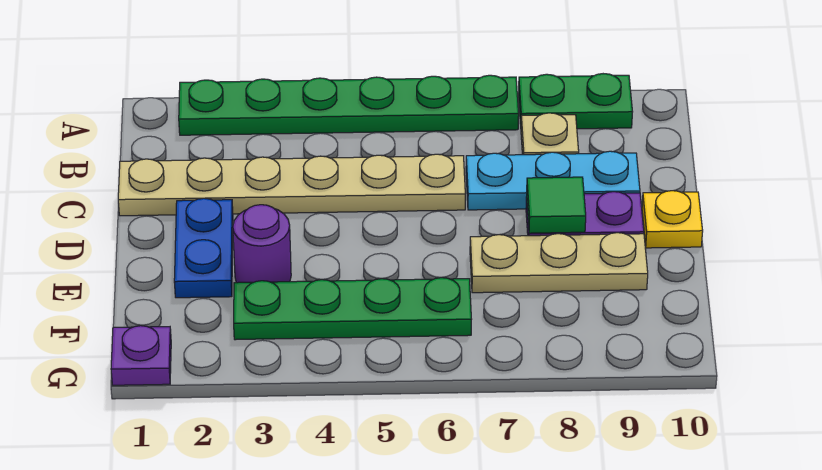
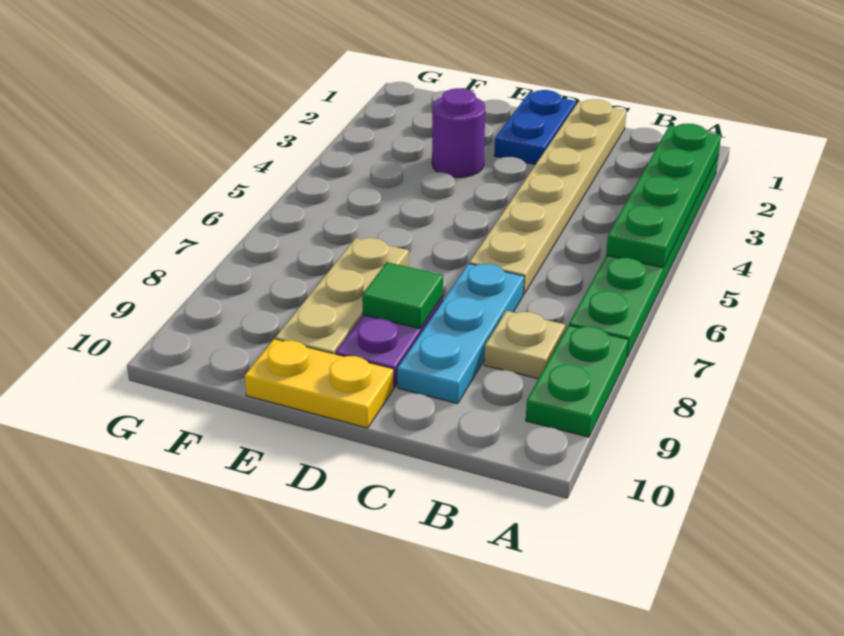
blue 1x2 plate [174,198,233,298] -> blue 1x2 plate turned to [494,90,576,165]
yellow 1x1 plate [642,191,703,248] -> yellow 1x2 plate [245,339,394,428]
green 1x4 plate [234,278,471,340] -> green 1x4 plate moved to [606,124,721,268]
purple 1x1 plate [111,326,171,385] -> none

